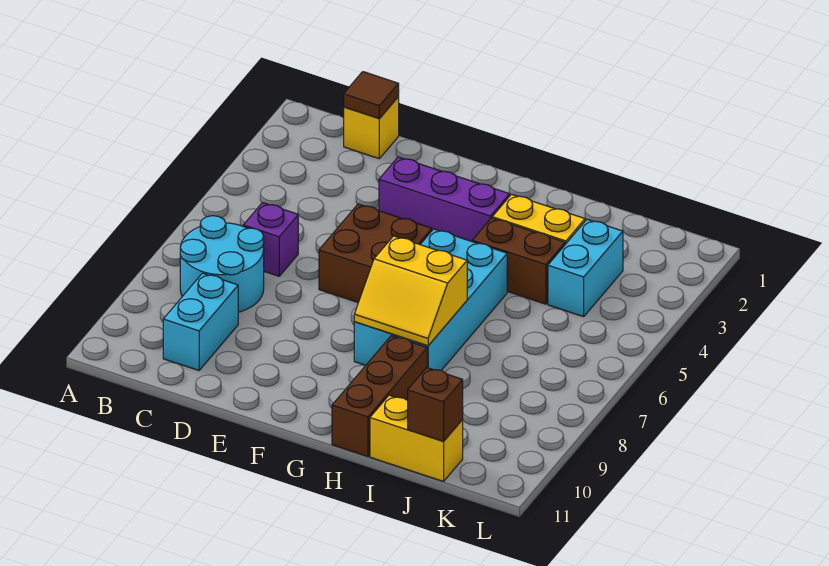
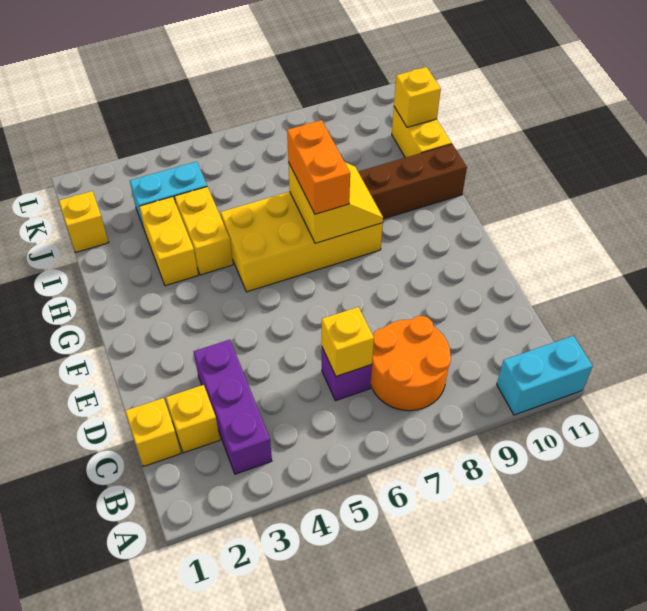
cyan 2x2 round brick [180,216,264,312] -> orange 2x2 round brick [371,316,451,411]
brown 1x1 tile [344,72,399,119] -> none
none -> yellow 1x1 brick [166,385,220,453]
none -> yellow 1x1 brick [322,307,374,376]
cyan 1x2 brick [163,273,238,370] -> cyan 1x2 brick moved to [497,336,593,415]
purple 1x3 brick [379,157,510,241] -> purple 1x3 brick moved to [194,340,272,474]
brown 2x2 brick [319,204,432,303] -> none
cyan 2x4 brick [354,229,507,370] -> yellow 2x4 brick [221,192,383,292]
none -> orange 1x2 brick [287,120,350,214]
brown 1x2 brick [472,218,565,304] -> yellow 1x2 brick [175,187,233,275]
none -> yellow 1x1 brick [59,191,109,252]
brown 1x1 brick [408,368,463,441] -> yellow 1x1 brick [394,67,441,127]

